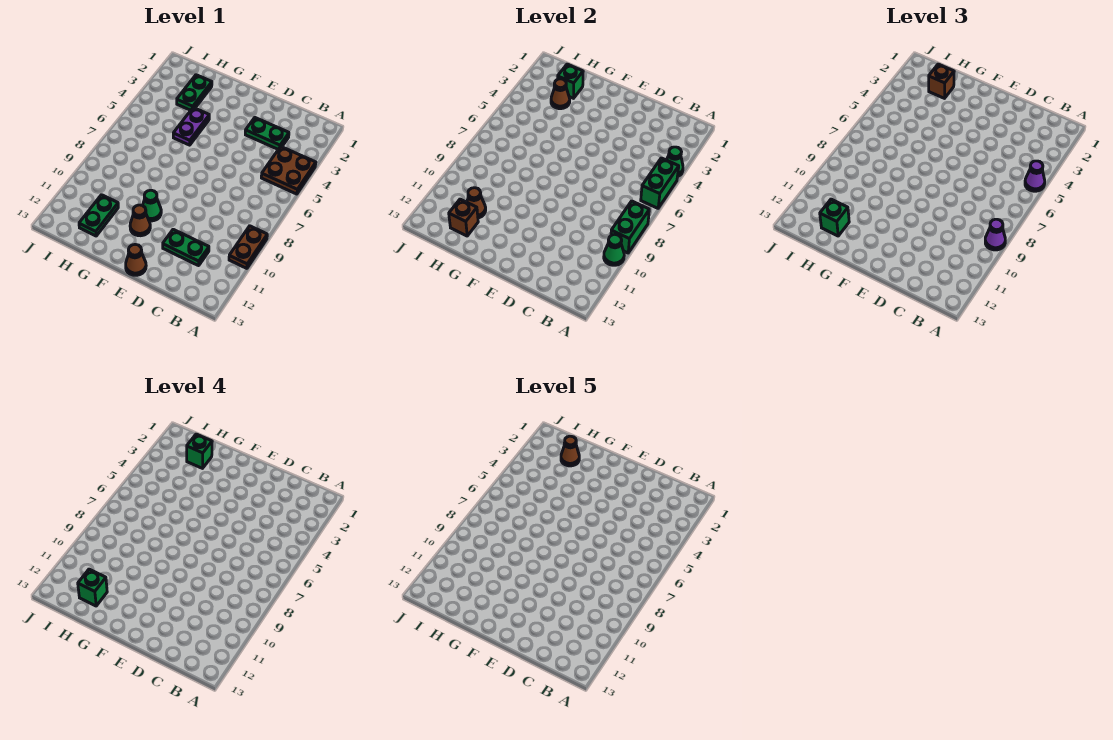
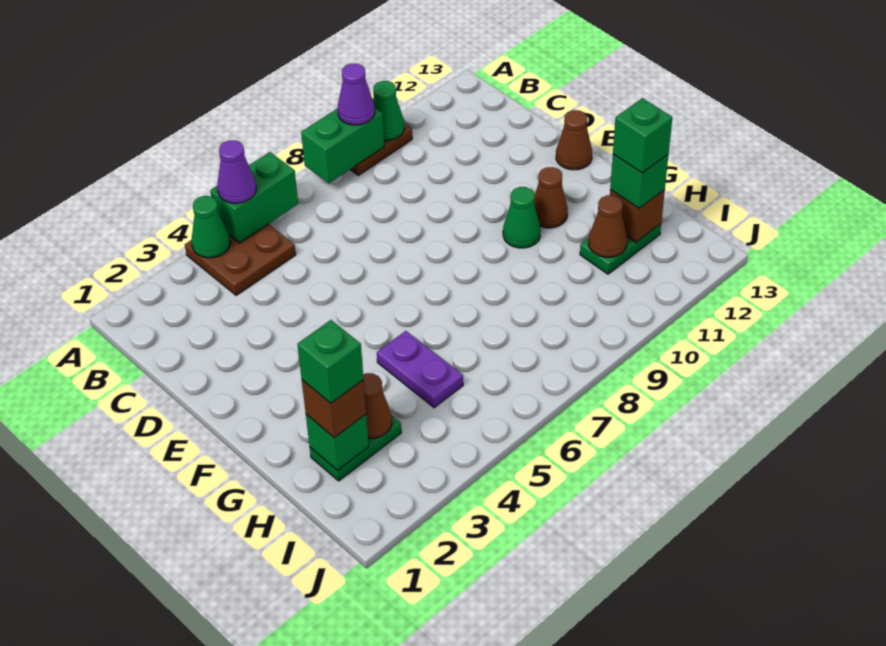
green 1x2 plate [245,118,289,149] -> none
green 1x2 plate [163,229,209,266] -> none
purple 1x2 plate [173,108,209,145] -> purple 1x2 plate turned to [377,331,463,408]
brown 1x1 cone [561,436,579,466] -> none

